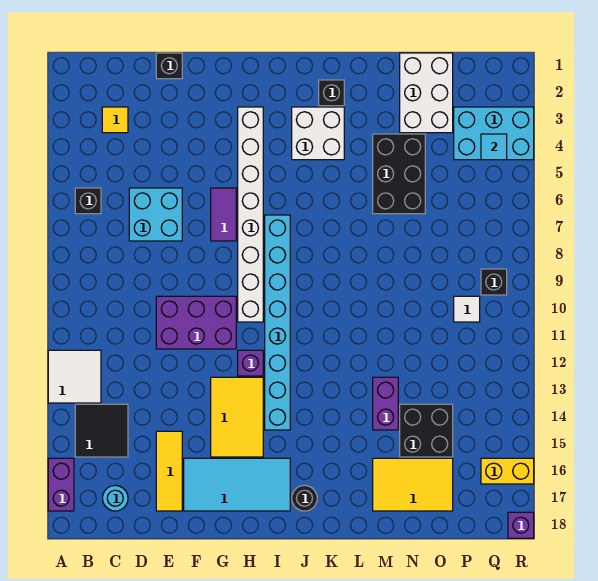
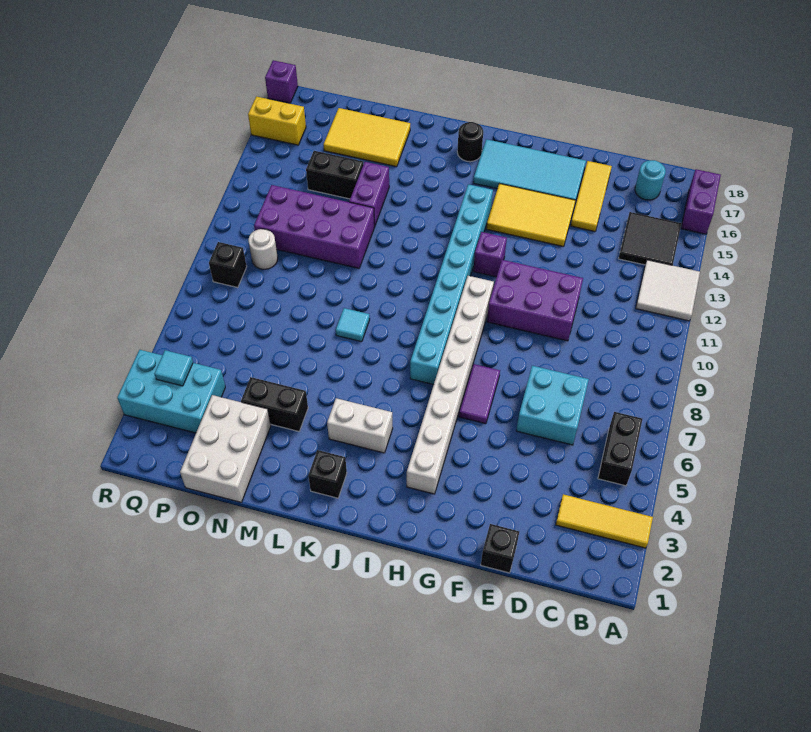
black 1x1 brick [75,188,101,214] -> black 1x2 brick [598,412,642,486]
yellow 1x1 tile [102,107,128,133] -> yellow 1x3 tile [556,494,653,548]
yellow 2x3 tile [211,377,263,457] -> yellow 2x3 tile turned to [486,184,576,247]
white 2x2 brick [292,107,344,160] -> white 1x2 brick [327,398,393,453]
none -> cyan 1x1 tile [336,308,370,342]
black 2x3 brick [373,134,425,214] -> black 1x2 brick [241,377,308,431]
none -> purple 2x4 brick [254,185,374,268]
black 2x2 brick [400,404,453,457] -> black 1x2 brick [306,151,363,199]
white 1x1 tile [454,296,480,322] -> white 1x1 round brick [248,229,278,269]

